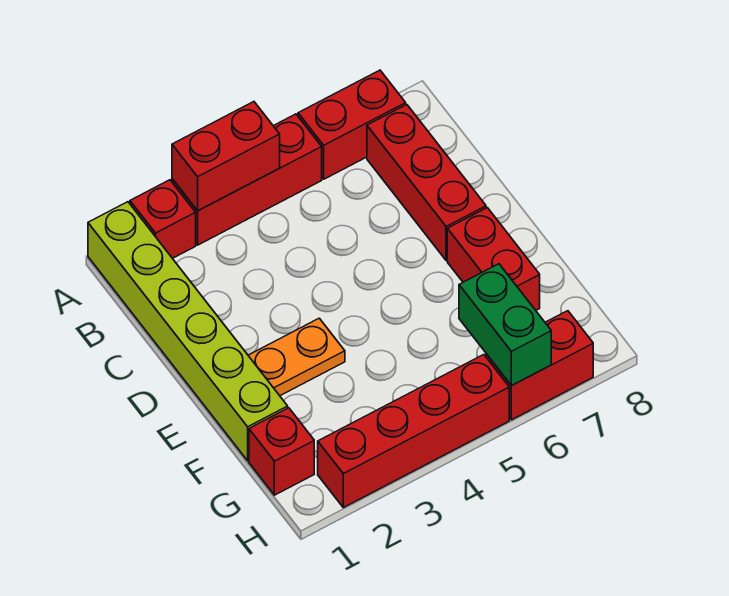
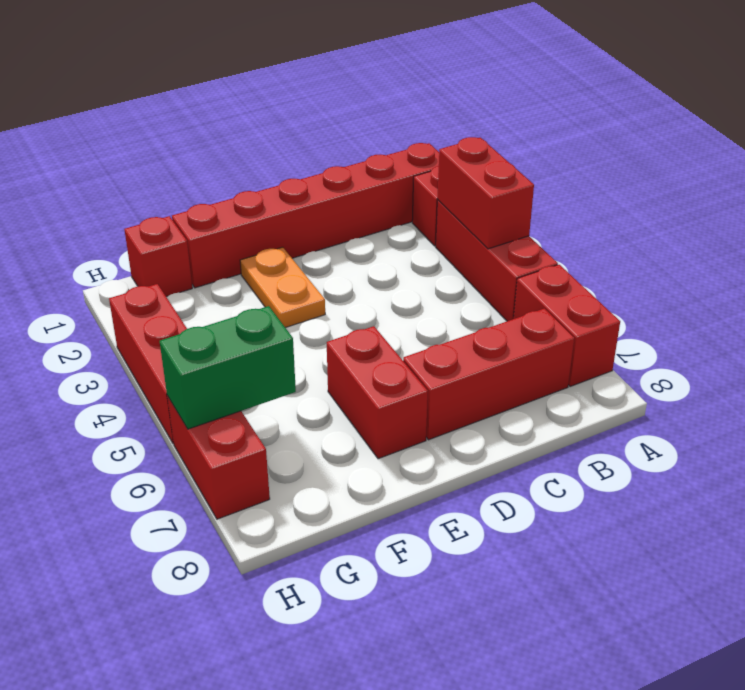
lime 1x6 brick [88,202,288,461] -> red 1x6 brick [172,143,439,288]
red 1x2 brick [447,208,540,310] -> red 1x2 brick turned to [327,326,428,459]
red 1x4 brick [318,355,509,508] -> red 1x3 brick [109,284,187,444]

